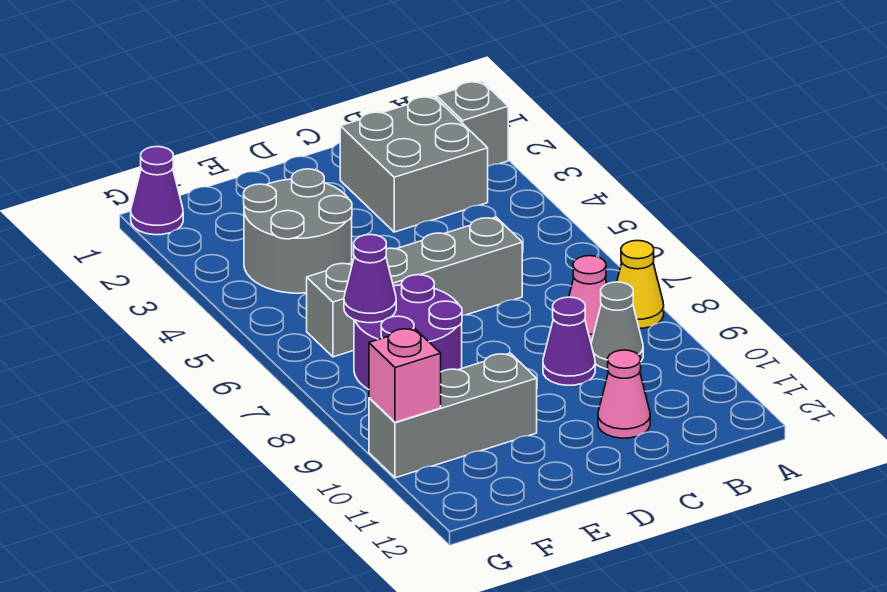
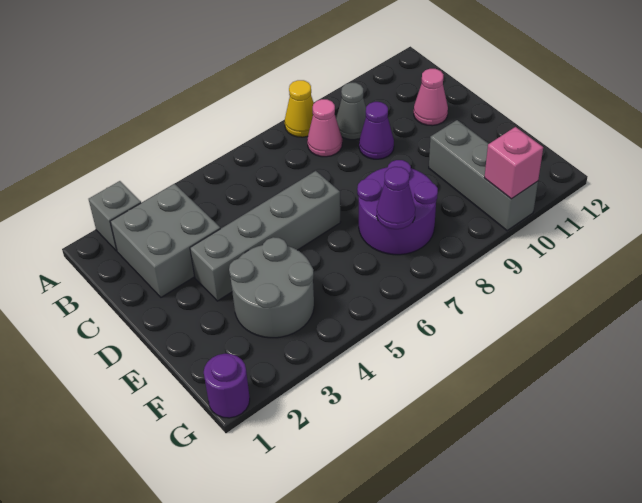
grey 1x4 brick [307,217,522,357] -> grey 1x4 brick turned to [190,171,341,301]
purple 1x1 cone [131,147,183,235] -> purple 1x1 round brick [204,354,250,418]

